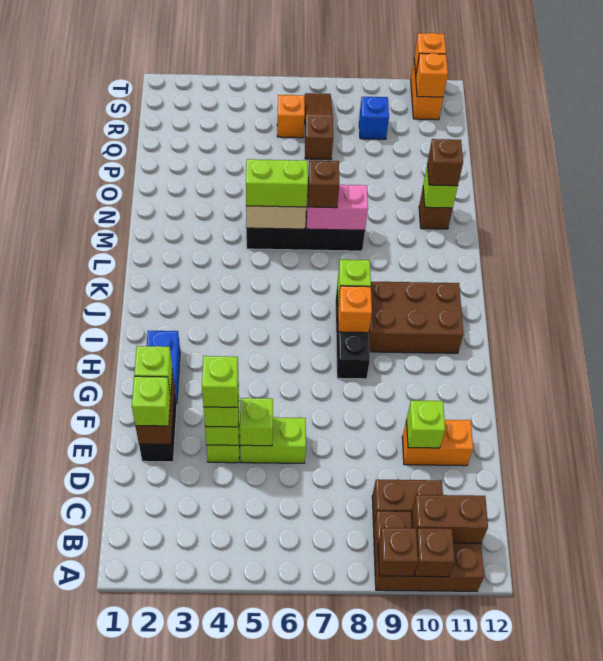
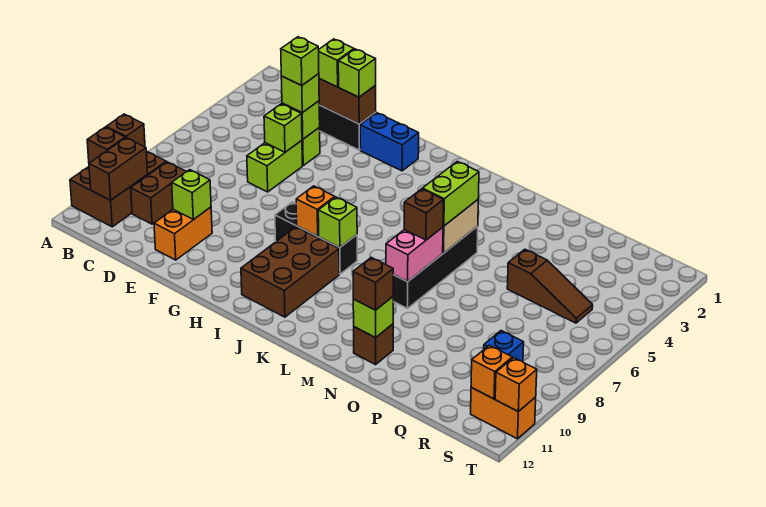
brown 1x3 slope [305,93,333,160] -> brown 1x3 slope moved to [507,249,593,323]
orange 1x1 brick [277,95,305,138] -> none

